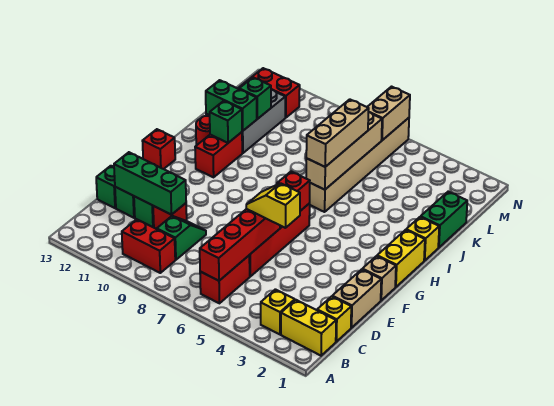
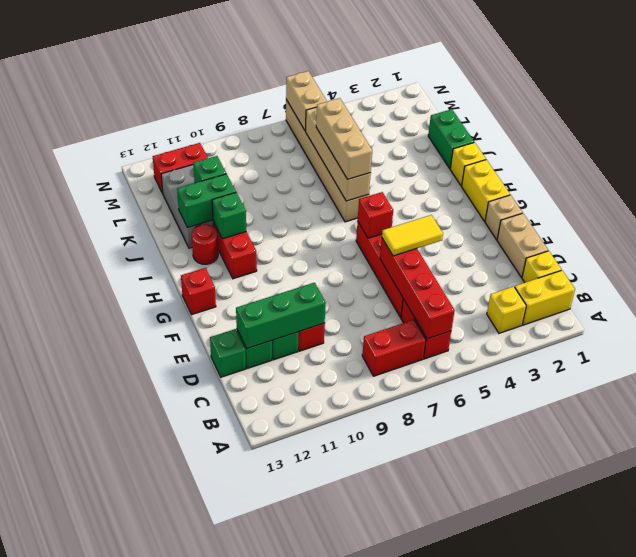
red 1x2 brick [122,219,175,273] -> red 1x2 brick moved to [362,320,426,376]
green 1x2 slope [157,216,206,260] -> none
yellow 1x2 slope [246,183,300,228] -> yellow 1x2 tile [382,215,443,256]

